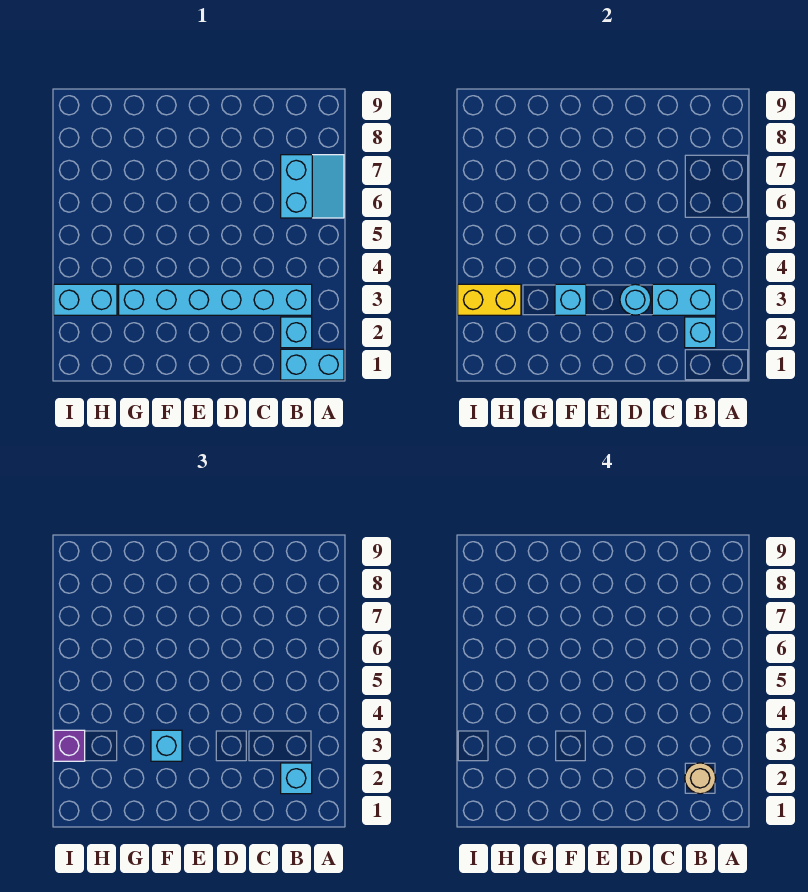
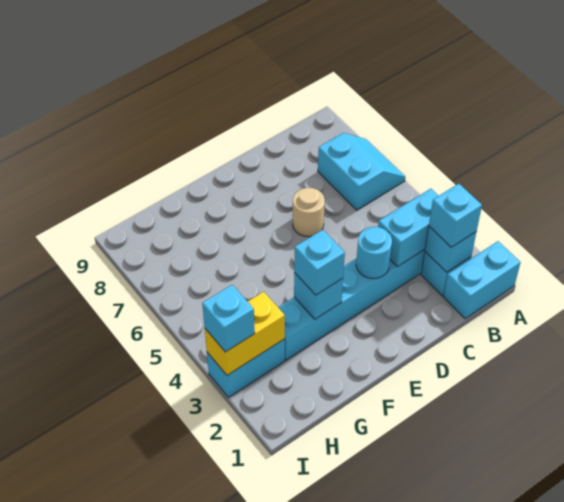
tan 1x1 round brick [685,763,716,794] -> tan 1x1 round brick moved to [293,188,325,237]
purple 1x1 brick [54,730,85,761] -> cyan 1x1 brick [202,285,255,352]

